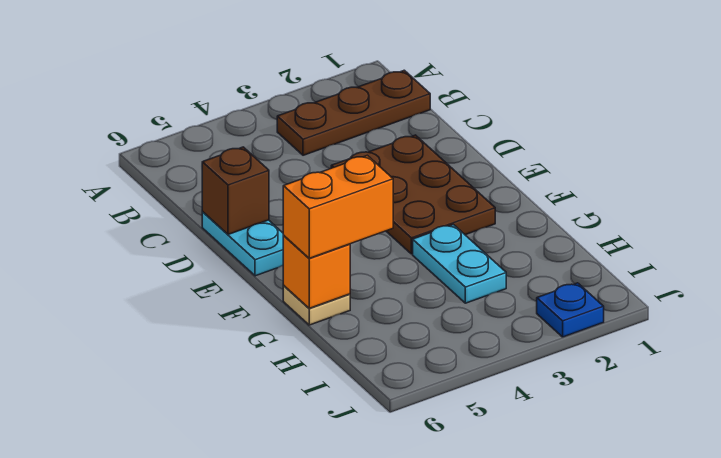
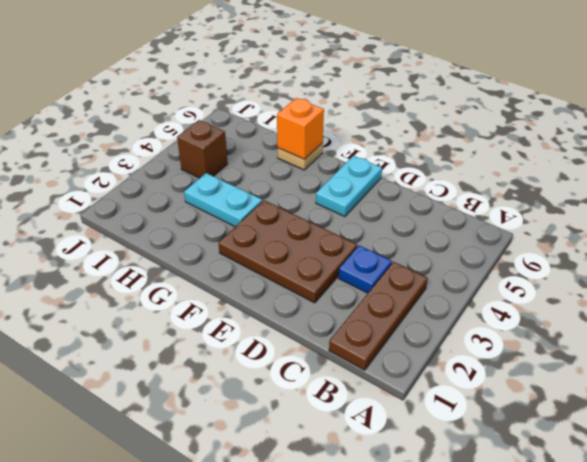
cyan 1x2 plate [202,212,284,276] -> cyan 1x2 plate turned to [316,156,382,217]
brown 1x1 brick [202,147,269,235] -> brown 1x1 brick moved to [177,120,228,178]
orange 1x2 brick [283,155,393,258] -> none
blue 1x1 plate [537,283,604,337] -> blue 1x1 plate moved to [339,245,392,293]

